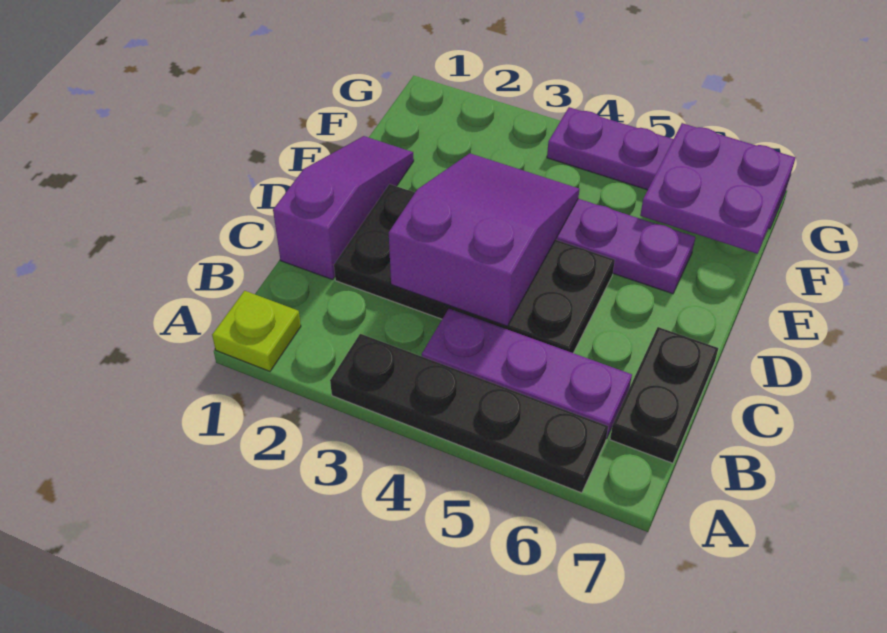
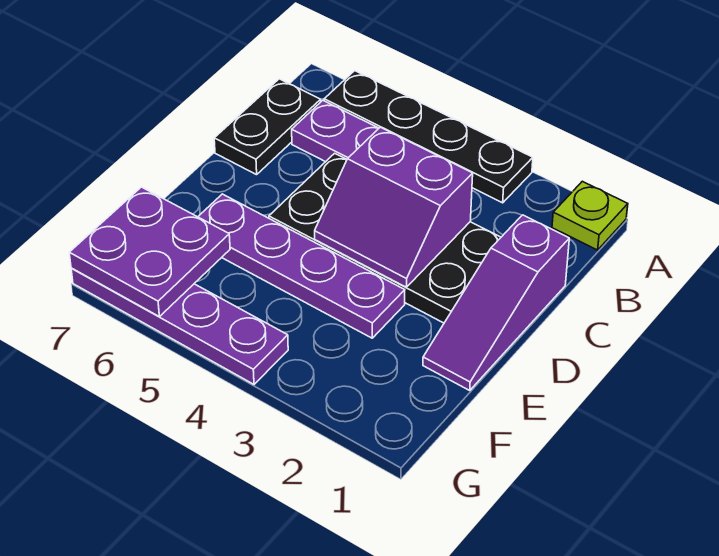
purple 2x3 slope [389,153,579,326] -> purple 2x2 slope [315,127,473,287]

